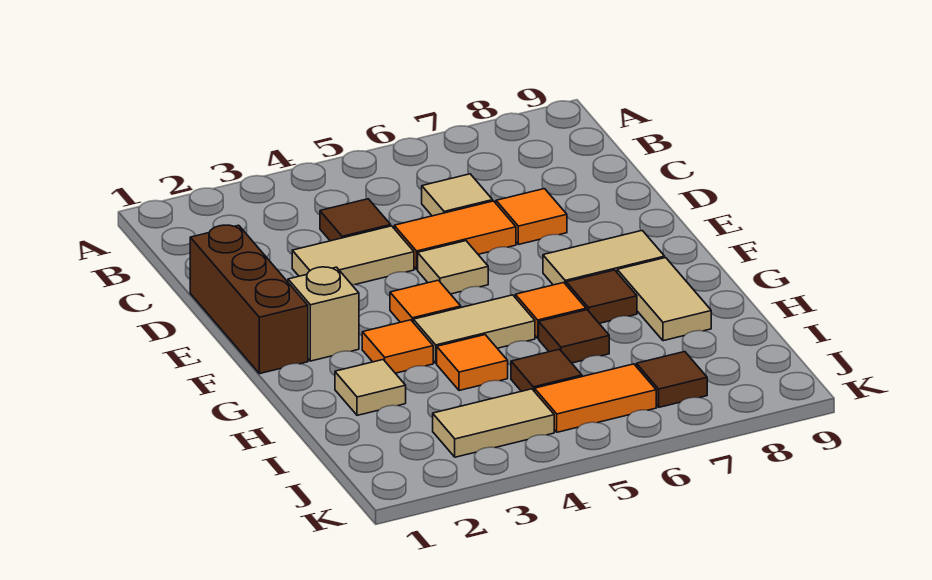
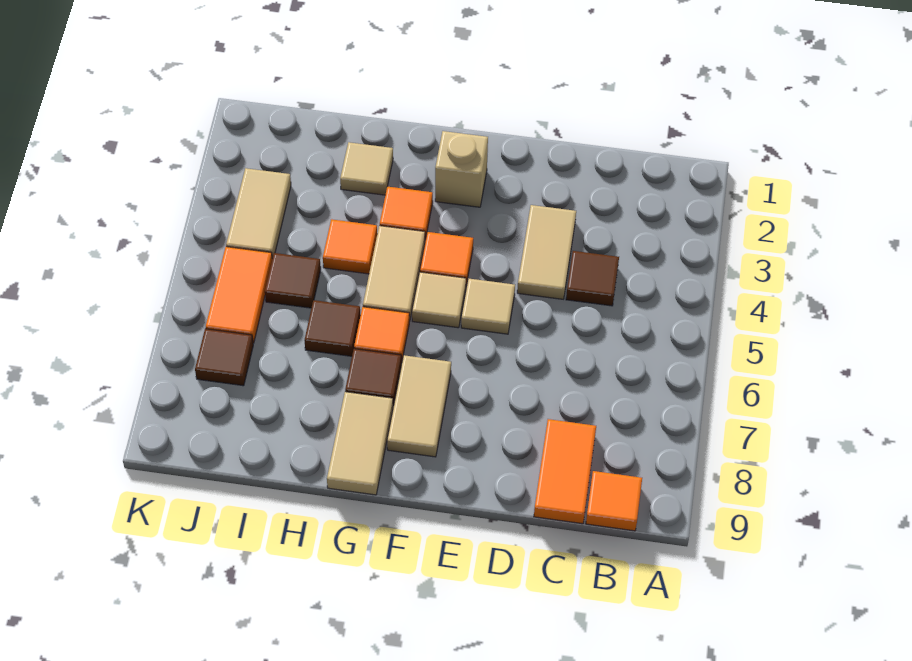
tan 1x1 tile [422,174,493,216] -> tan 1x1 tile moved to [412,272,466,328]
brown 1x3 brick [190,225,308,374] -> none
orange 1x2 tile [394,201,516,269] -> orange 1x2 tile moved to [534,419,596,524]
orange 1x1 tile [496,189,567,245] -> orange 1x1 tile moved to [586,471,642,531]
tan 1x2 tile [617,258,711,341] -> tan 1x2 tile turned to [327,392,393,495]

